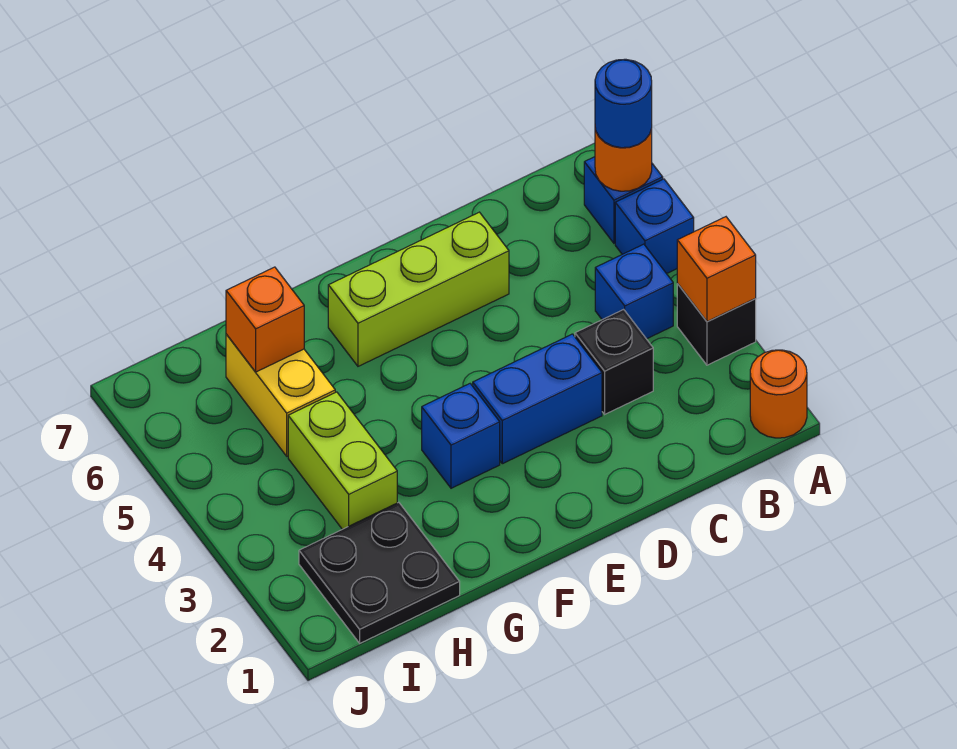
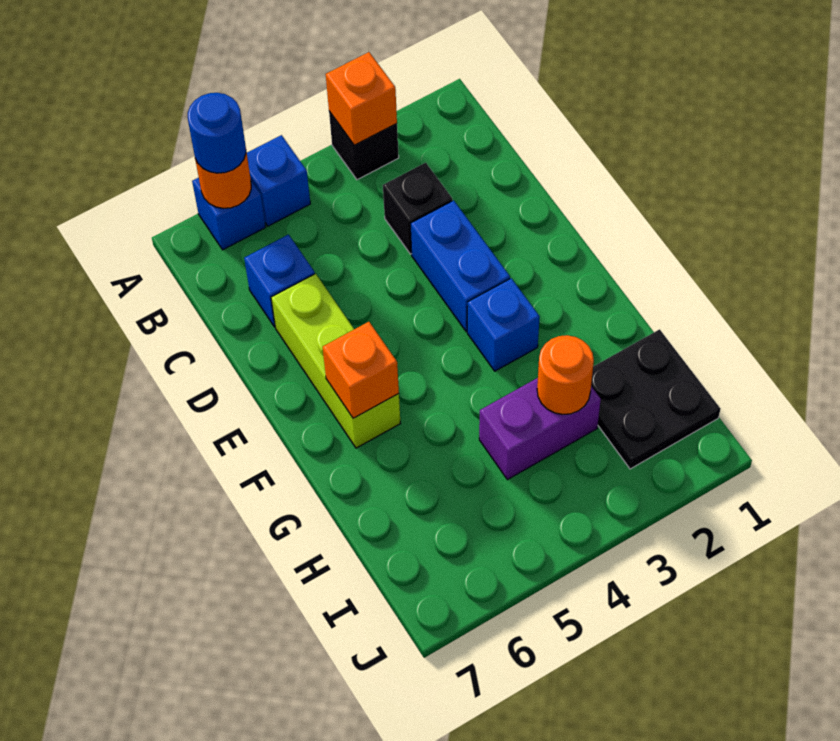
orange 1x1 round brick [750,350,807,438] -> orange 1x1 round brick moved to [537,335,594,415]
blue 1x1 brick [595,244,673,339] -> blue 1x1 brick moved to [244,235,315,327]
lime 1x2 brick [288,392,397,529] -> purple 1x2 brick [479,378,601,480]
yellow 1x2 brick [226,334,335,456] -> none
orange 1x1 brick [226,267,304,372] -> orange 1x1 brick moved to [323,322,399,418]

